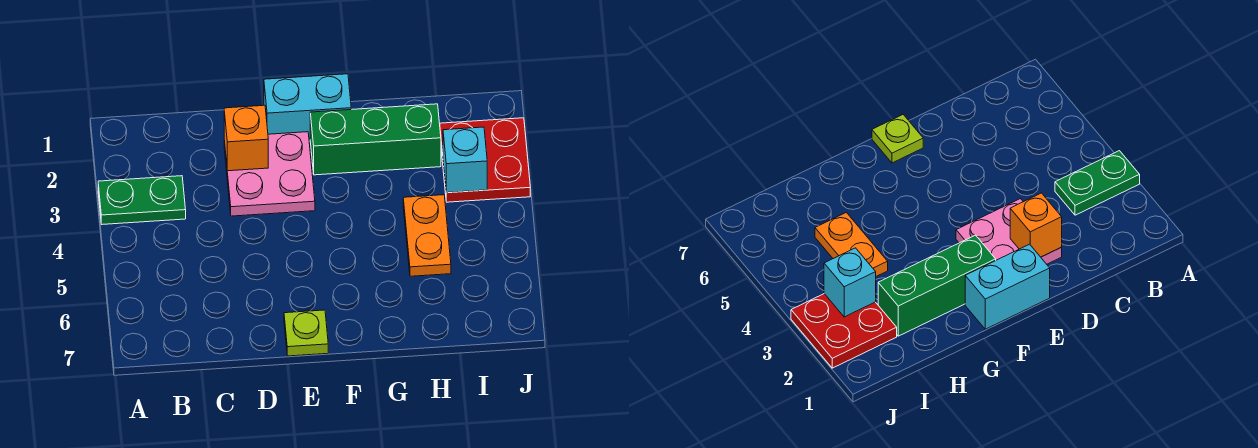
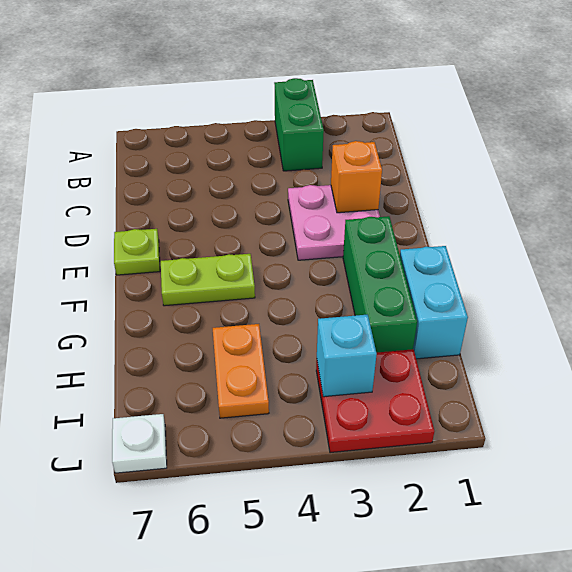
green 1x2 plate [98,176,186,224] -> green 1x2 brick [274,78,324,171]
cyan 1x2 brick [264,74,351,139] -> cyan 1x2 brick moved to [400,246,468,359]
none -> lime 1x2 plate [161,254,255,306]
orange 1x2 plate [403,195,451,276] -> orange 1x2 plate turned to [213,324,269,418]
none -> white 1x1 plate [112,414,167,473]

